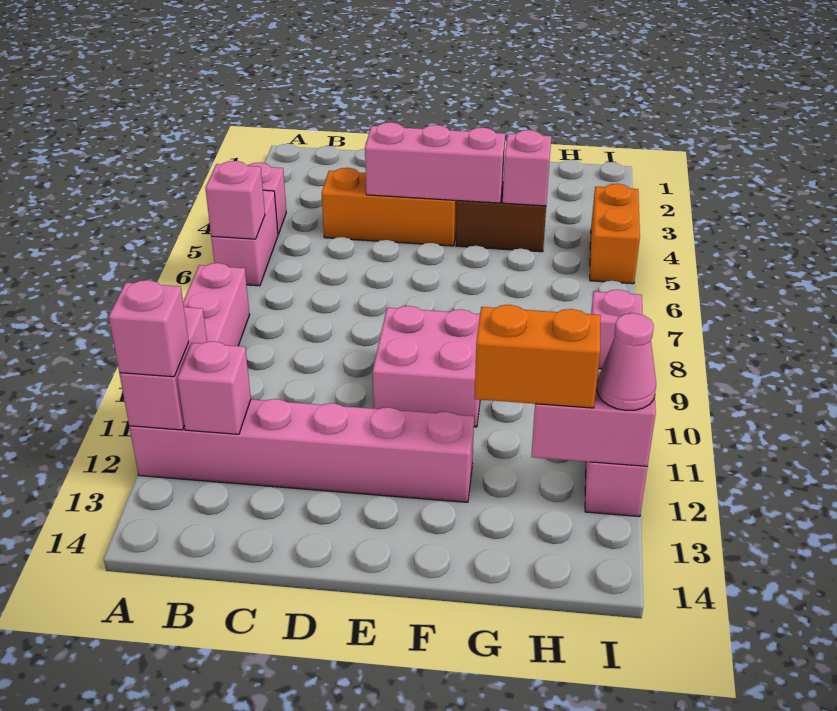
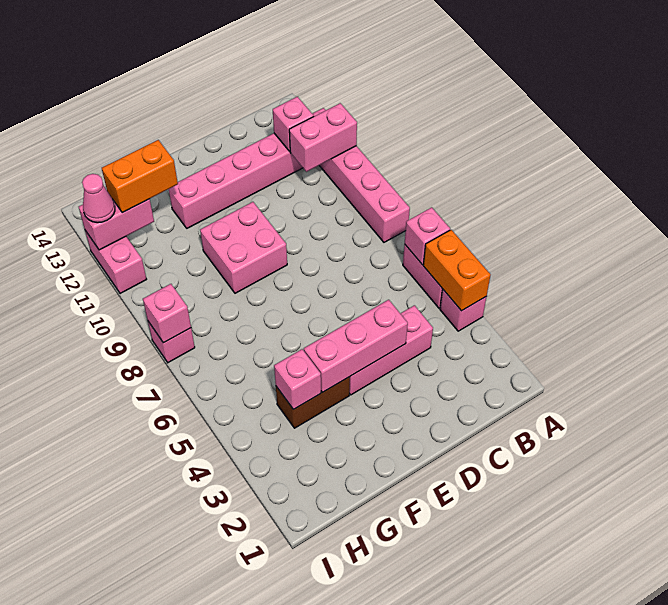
pink 1x2 brick [119,307,207,430] -> pink 1x2 brick turned to [289,103,357,172]
pink 1x1 brick [109,280,189,377] -> pink 1x1 brick moved to [143,284,191,343]
orange 1x3 brick [322,168,457,246] -> pink 1x3 brick [349,305,433,395]
orange 1x2 brick [590,184,640,284] -> orange 1x2 brick moved to [423,230,490,311]

